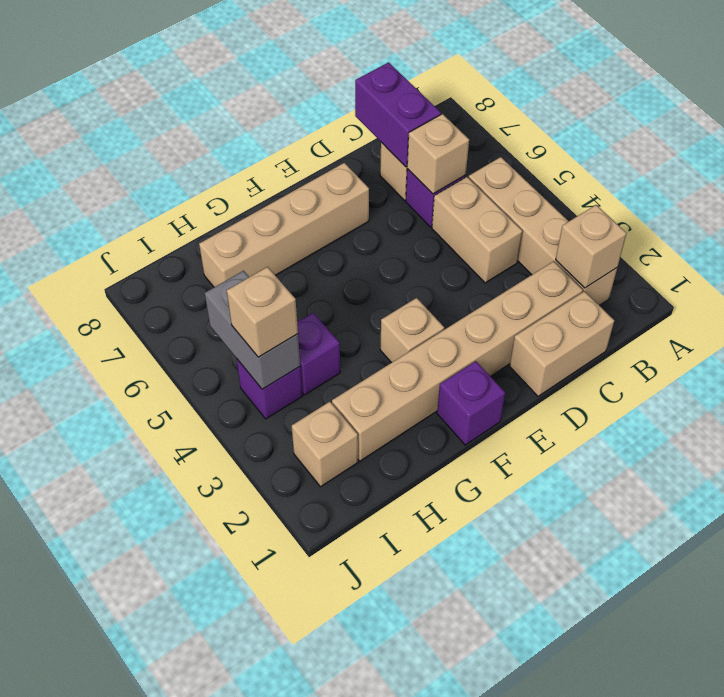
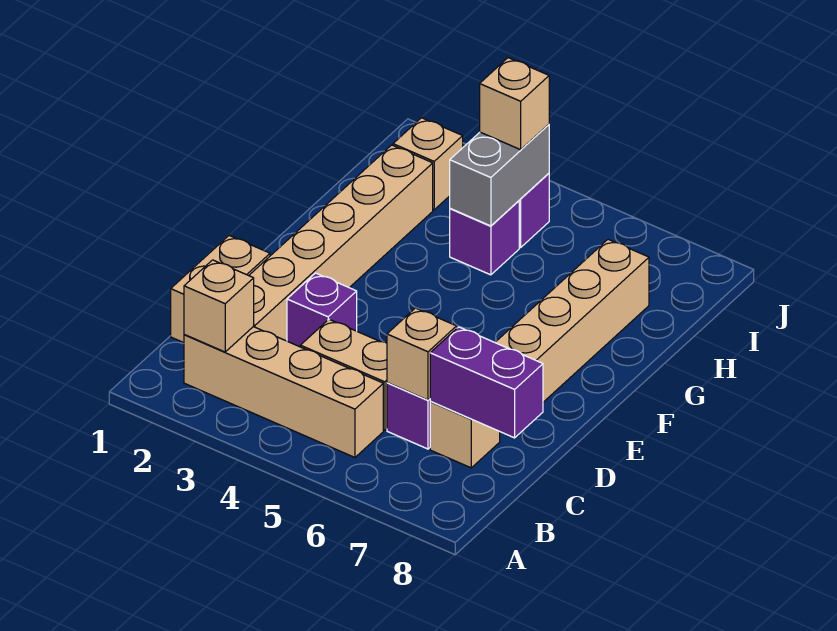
purple 1x1 brick [437,361,505,445] -> purple 1x1 brick moved to [287,273,357,347]
tan 1x1 brick [380,298,444,363] -> none
grey 1x2 brick [205,271,300,389] -> grey 1x2 brick turned to [450,125,549,226]

